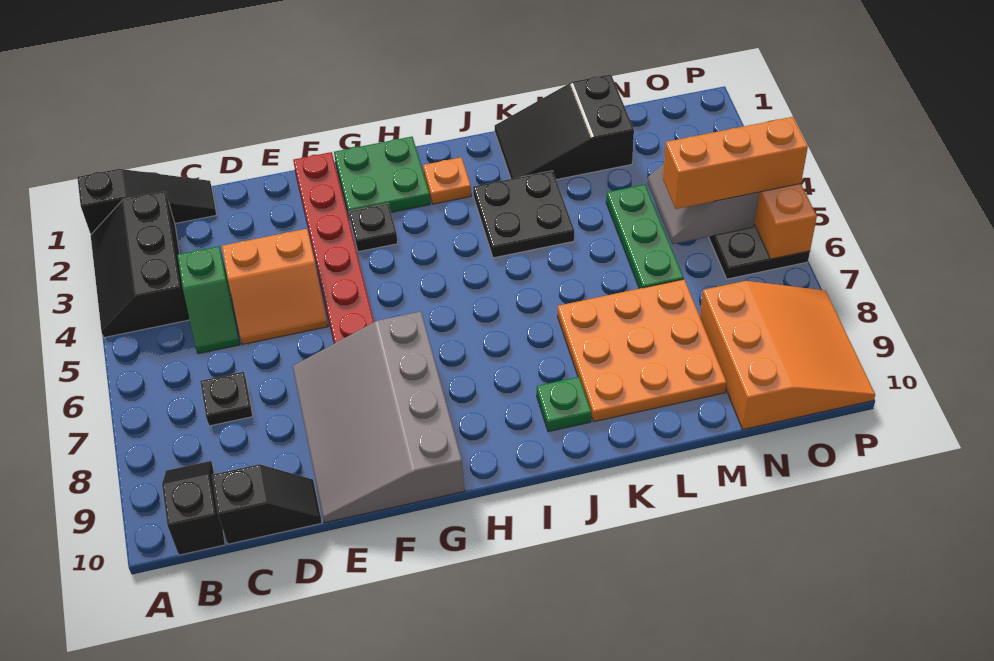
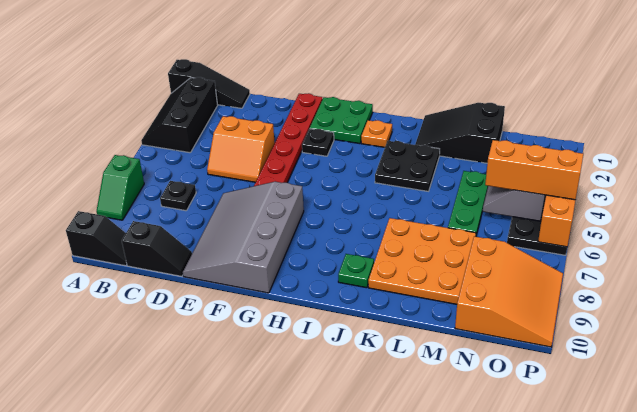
black 1x2 slope [162,461,225,555] -> black 1x2 slope turned to [66,211,127,266]
green 1x2 slope [178,246,240,354] -> green 1x2 slope moved to [97,155,144,220]

